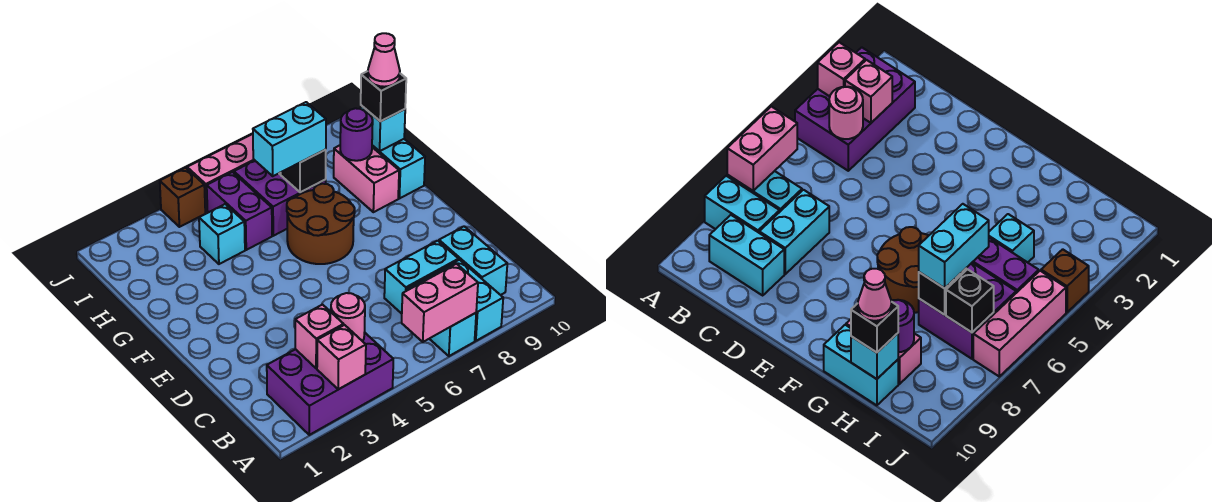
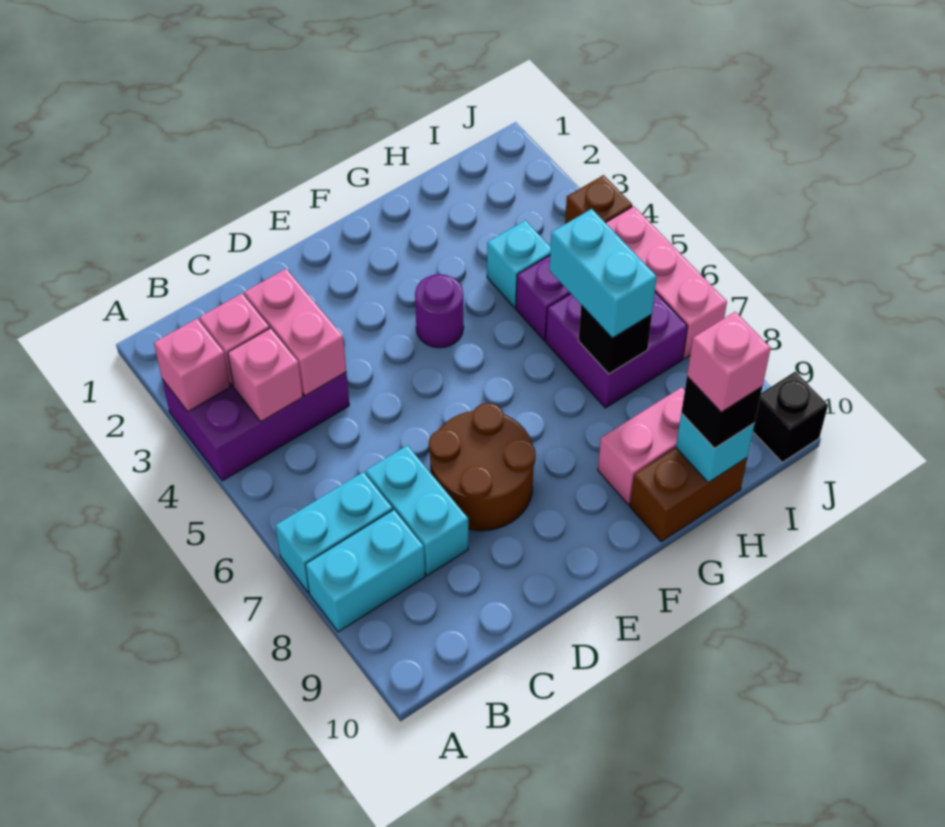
purple 2x3 brick [267,333,393,435] -> purple 2x3 brick turned to [162,372,349,481]
pink 1x2 brick [402,264,478,342] -> pink 1x2 brick moved to [244,269,346,396]
pink 1x1 round brick [331,293,365,341] -> pink 1x1 brick [228,328,303,421]
cyan 1x2 brick [439,226,507,295] -> none
brown 2x2 round brick [287,184,355,264] -> brown 2x2 round brick moved to [429,403,536,531]
cyan 1x2 brick [372,139,425,199] -> brown 1x2 brick [630,448,747,542]
purple 1x1 round brick [340,108,373,161] -> purple 1x1 round brick moved to [415,274,464,348]
pink 1x1 cone [368,33,400,87] -> pink 1x1 brick [687,312,771,412]
black 1x1 brick [946,269,994,332] -> black 1x1 brick moved to [753,372,828,462]

